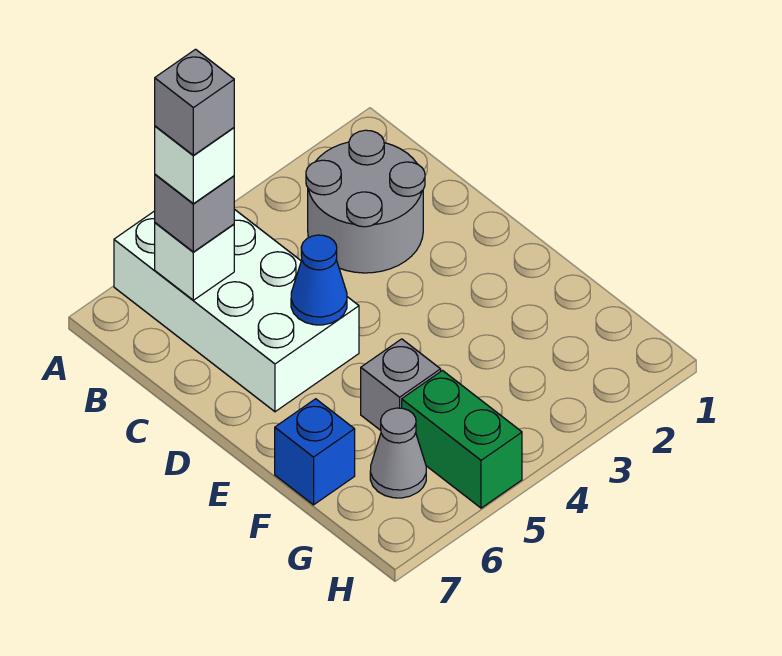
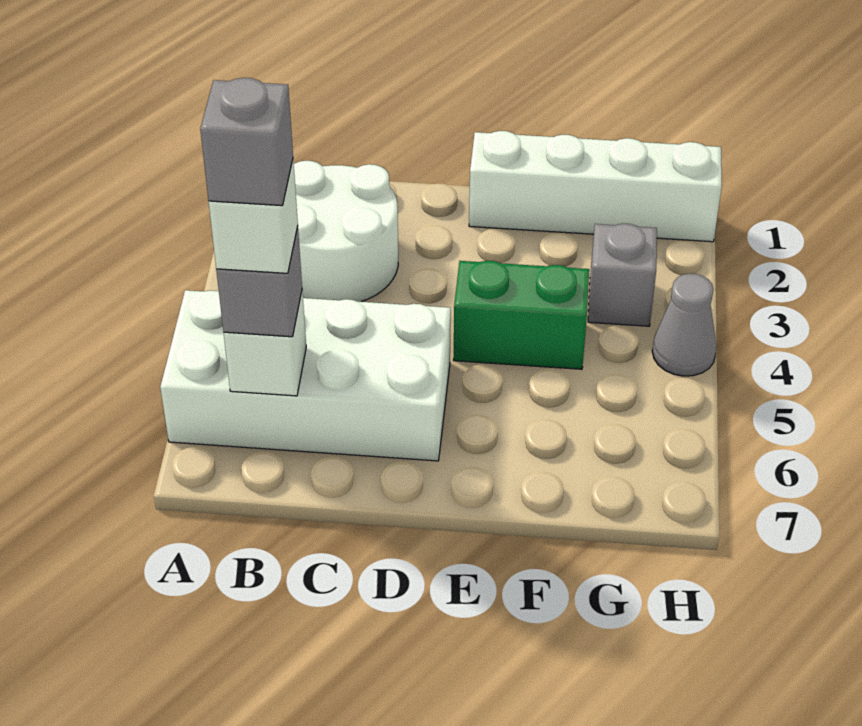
grey 2x2 round brick [306,130,425,273] -> white 2x2 round brick [294,161,398,302]
blue 1x1 cone [291,235,347,325] -> none
none -> white 1x4 brick [469,131,722,242]
grey 1x1 brick [361,339,441,430] -> grey 1x1 brick moved to [588,224,657,326]
blue 1x1 brick [275,399,355,505] -> none
green 1x2 brick [402,371,522,508] -> green 1x2 brick moved to [454,261,589,369]
grey 1x1 cone [370,408,426,498] -> grey 1x1 cone moved to [652,274,717,376]

